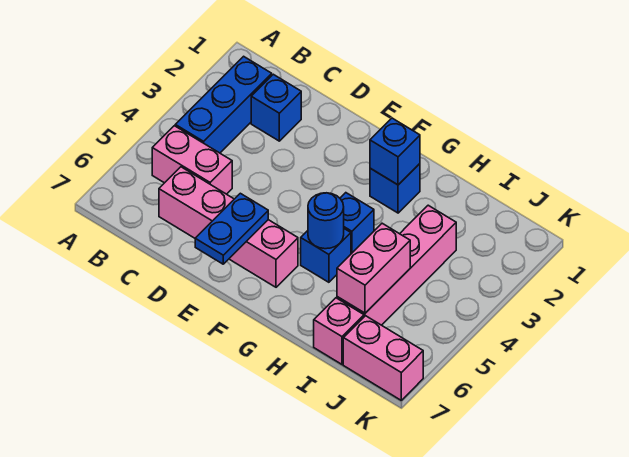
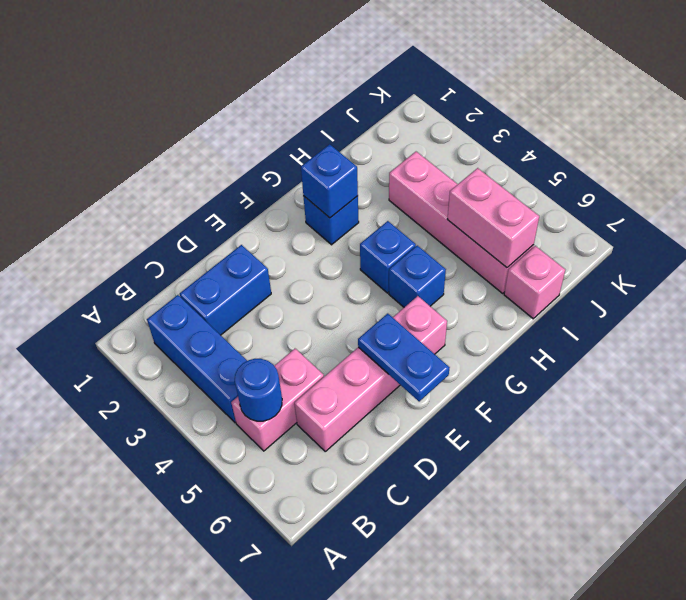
blue 1x1 brick [251,74,301,141] -> blue 1x2 brick [180,245,271,335]
blue 1x1 round brick [308,193,344,249] -> blue 1x1 round brick moved to [235,359,282,421]
pink 1x2 brick [343,316,423,400] -> none

